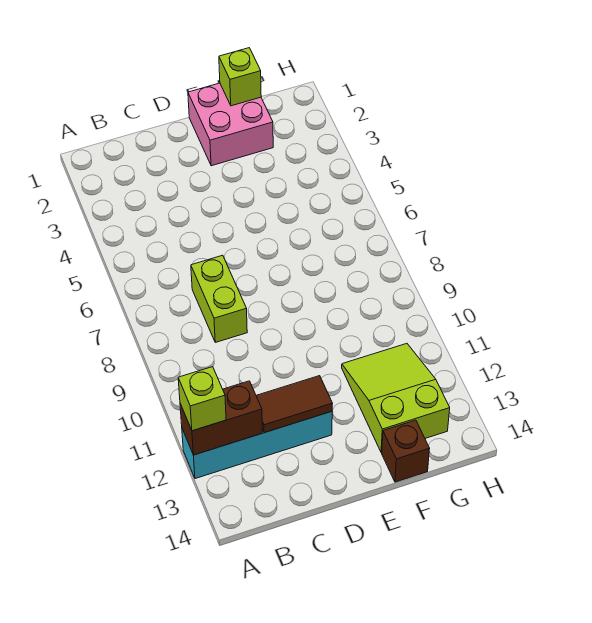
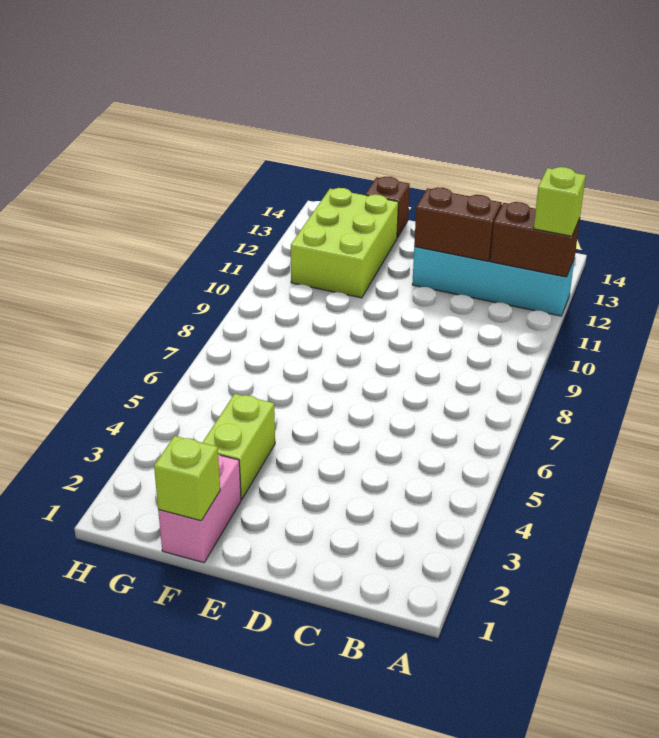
lime 1x2 brick [191,255,247,342] -> lime 1x2 brick moved to [202,394,275,500]
brown 1x2 tile [256,376,333,433] -> brown 1x2 brick [414,187,502,261]
pink 2x2 brick [188,83,273,166] -> pink 1x2 brick [158,454,241,563]
lime 2x3 slope [342,344,450,453] -> lime 2x3 brick [291,188,398,298]

